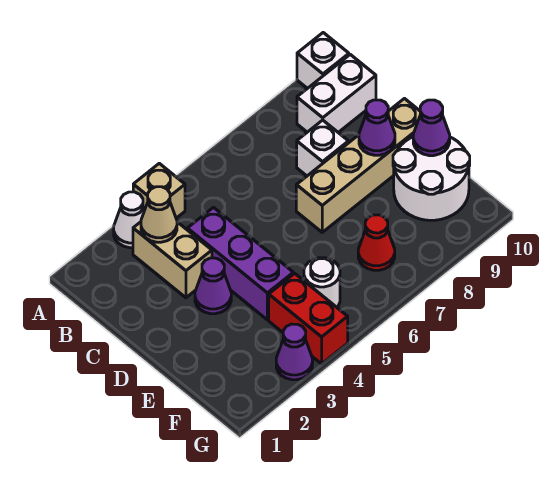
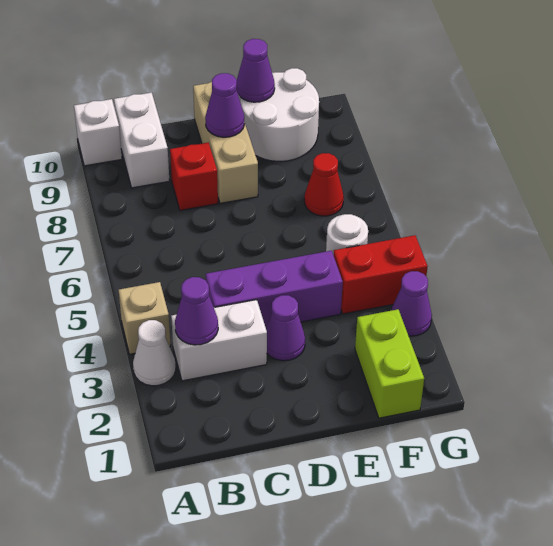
tan 1x2 brick [133,222,212,298] -> white 1x2 brick [171,300,267,381]
tan 1x1 cone [141,187,177,242] -> purple 1x1 cone [175,277,218,345]
white 1x1 brick [297,120,349,176] -> red 1x1 brick [170,143,218,210]
tan 1x4 brick [296,99,420,232] -> tan 1x3 brick [193,82,258,203]
none -> lime 1x2 brick [355,309,424,418]

